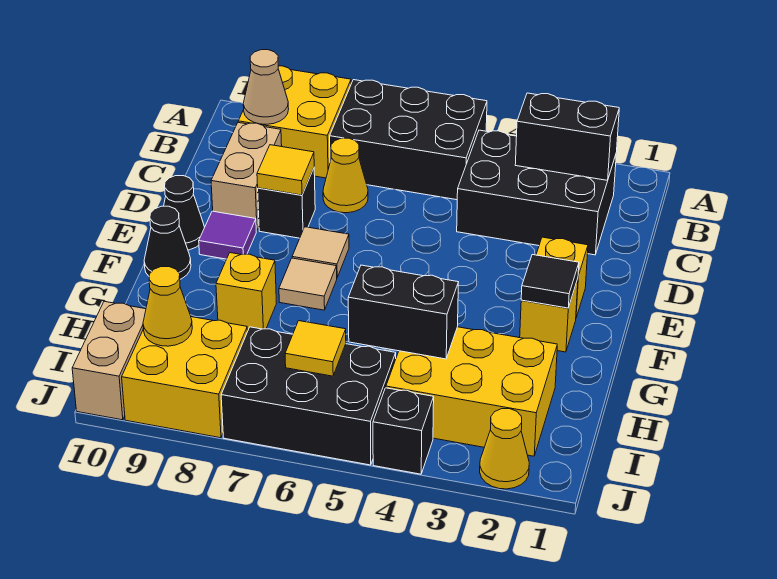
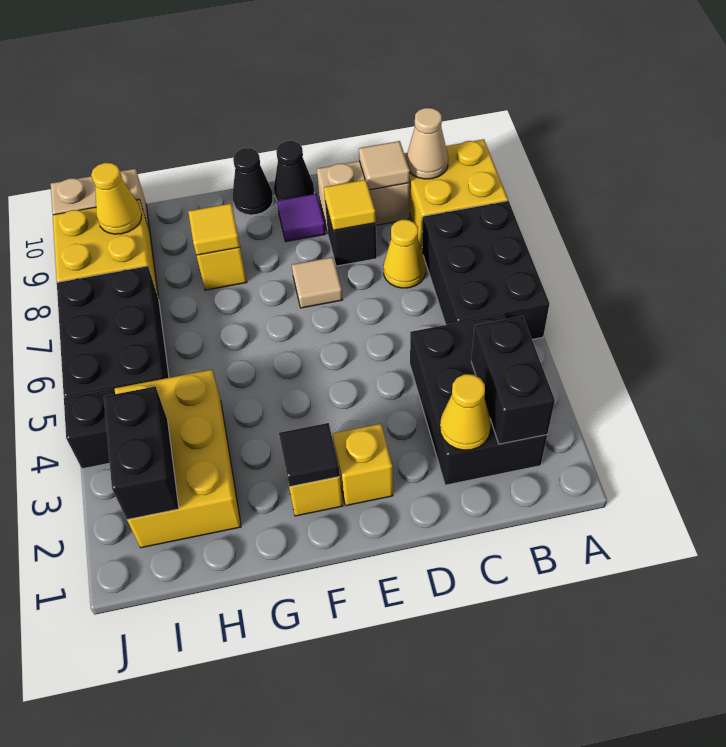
tan 1x1 tile [279,258,337,310] -> tan 1x1 tile moved to [359,141,410,190]
black 1x2 brick [348,265,458,359] -> black 1x2 brick moved to [104,387,179,520]
yellow 1x1 tile [285,321,346,376] -> yellow 1x1 tile moved to [188,204,240,255]
yellow 1x1 cone [480,409,529,489] -> yellow 1x1 cone moved to [440,374,491,450]

